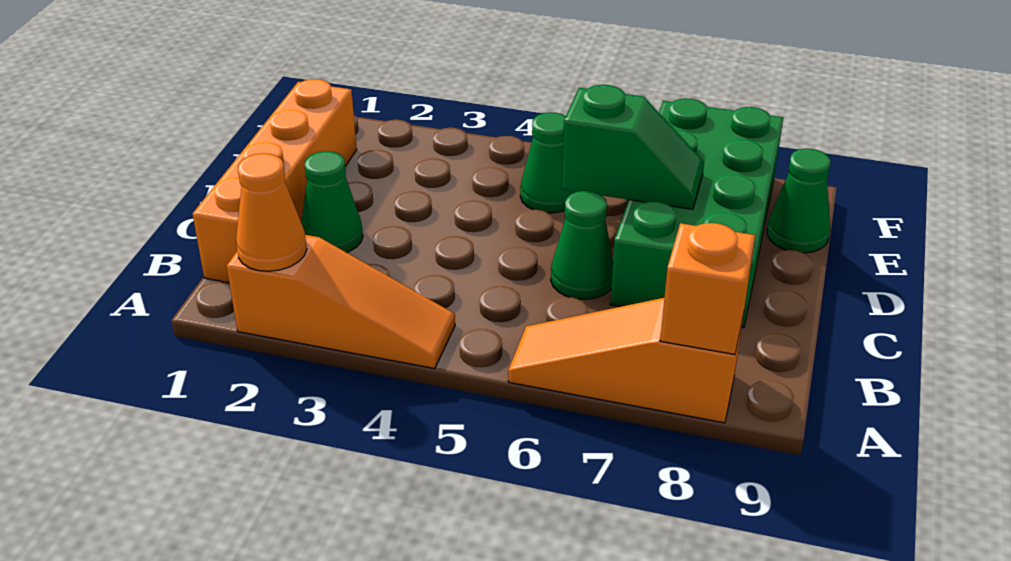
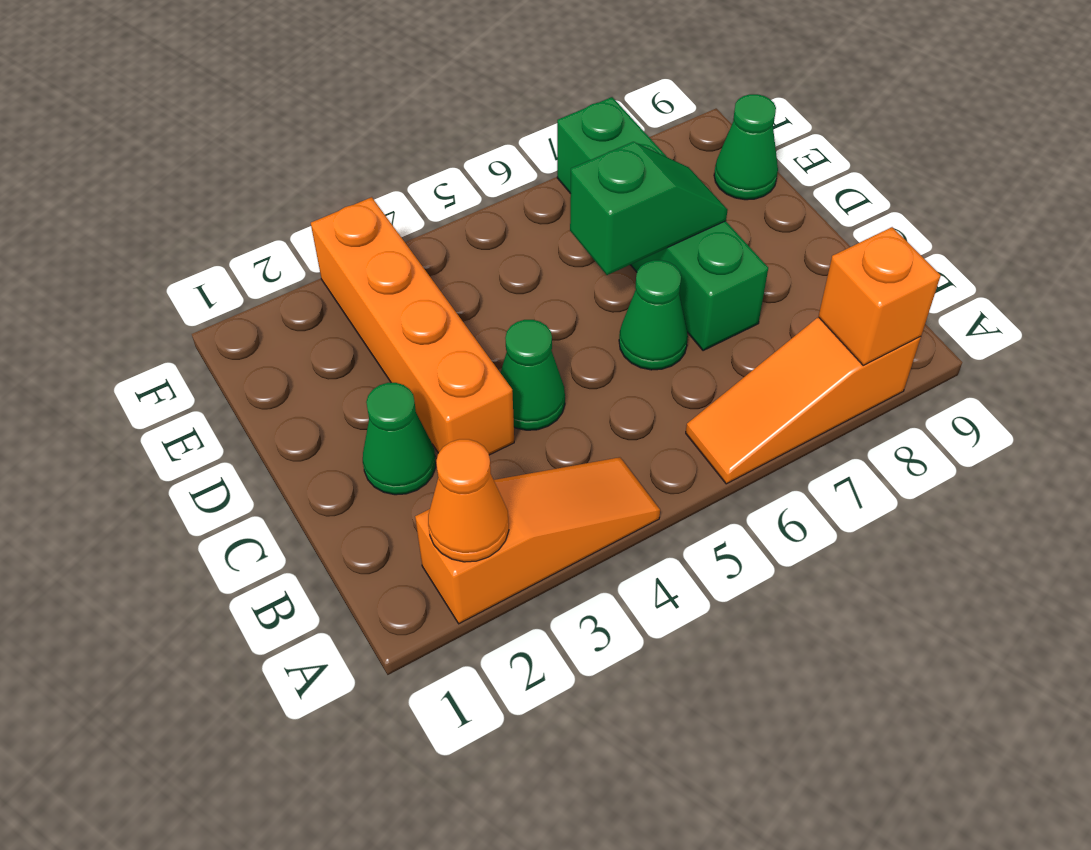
orange 1x4 brick [193,79,357,283] -> orange 1x4 brick moved to [311,197,514,455]
green 2x4 brick [610,98,783,328] -> green 1x4 brick [557,97,768,351]
green 1x1 cone [520,112,576,213] -> green 1x1 cone moved to [500,320,565,430]

